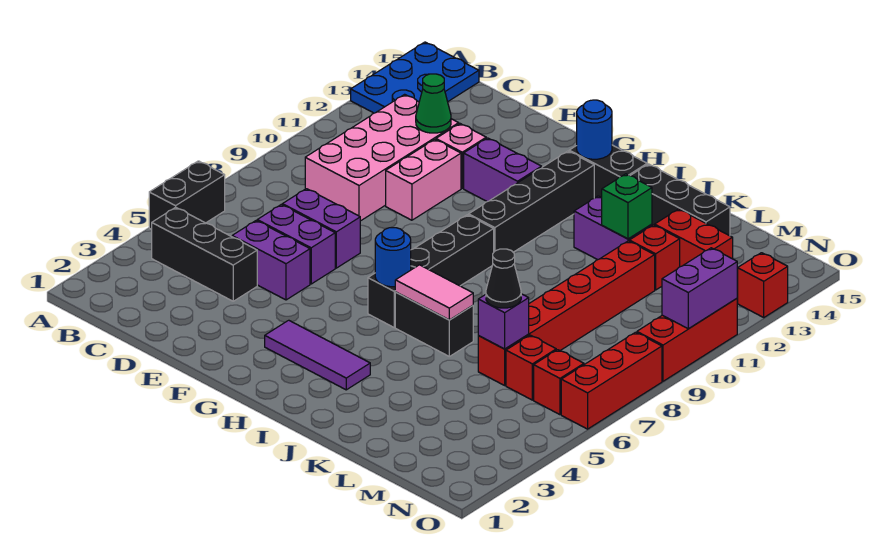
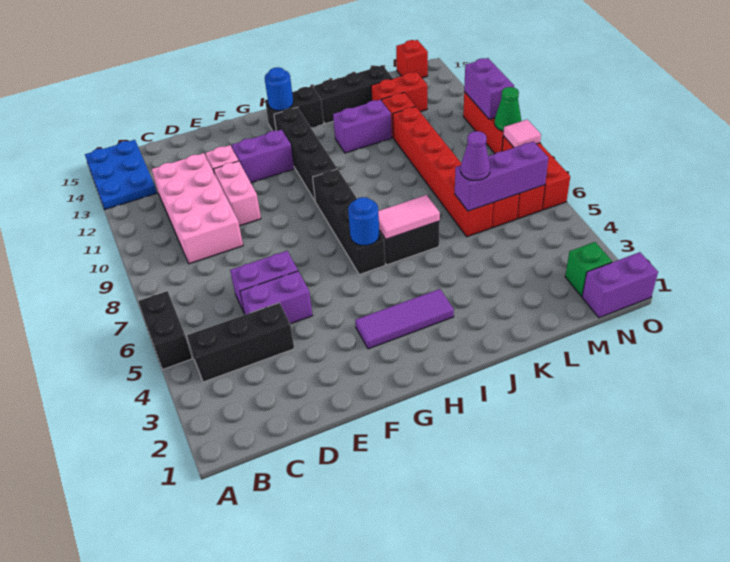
purple 1x2 brick [282,189,360,268] -> purple 1x2 brick moved to [582,252,658,318]
green 1x1 cone [416,74,451,133] -> green 1x1 cone moved to [495,87,521,131]
green 1x1 brick [602,174,652,239] -> green 1x1 brick moved to [565,242,612,296]
purple 1x1 brick [478,294,529,349] -> purple 1x3 brick [455,141,548,211]
black 1x1 cone [486,249,521,308] -> purple 1x1 cone [461,131,490,180]
none -> pink 1x1 tile [503,120,541,148]
red 1x1 brick [737,253,788,317] -> red 1x1 brick moved to [396,40,428,78]

